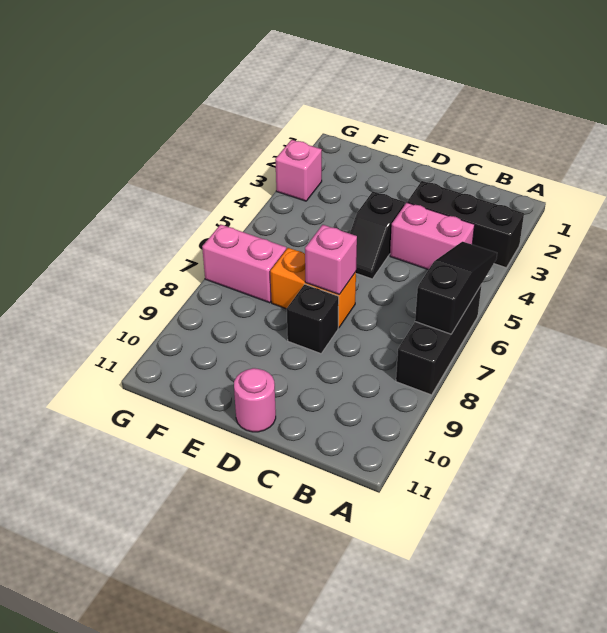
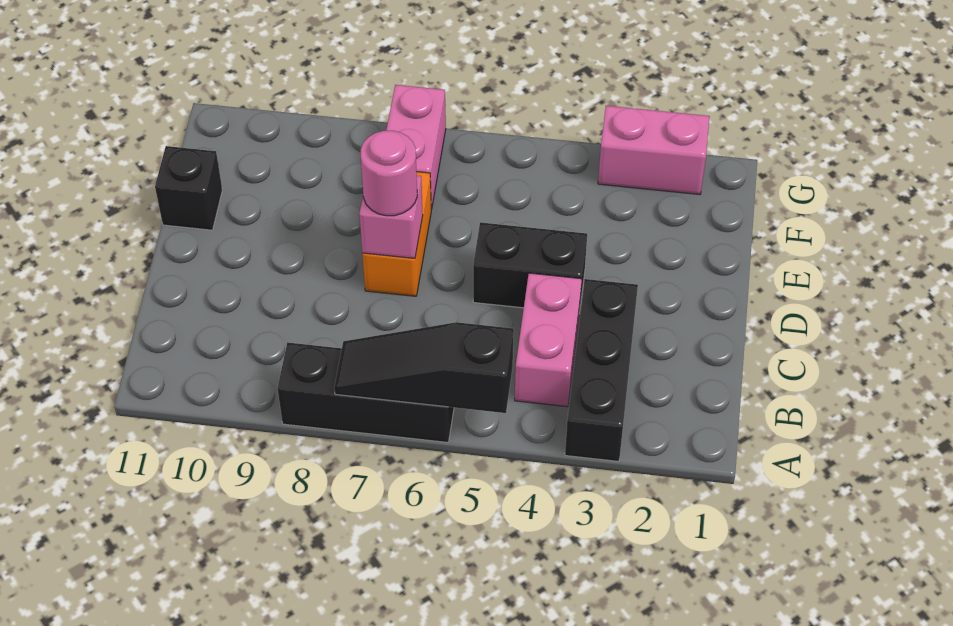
black 1x3 slope [415,242,497,334] -> black 1x3 slope turned to [334,322,514,413]
black 1x2 slope [350,192,405,279] -> black 1x2 brick [473,222,587,313]
black 1x1 brick [287,284,339,354] -> black 1x1 brick moved to [155,146,222,230]
pink 1x1 round brick [234,368,276,432] -> pink 1x1 round brick moved to [361,130,417,216]
pink 1x1 brick [275,140,322,201] -> pink 1x2 brick [598,106,710,194]

